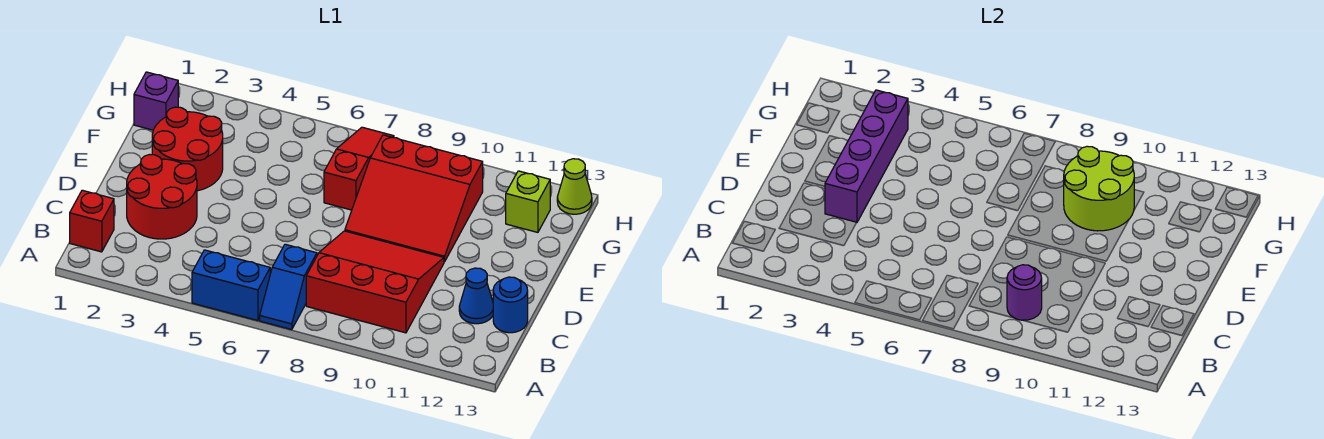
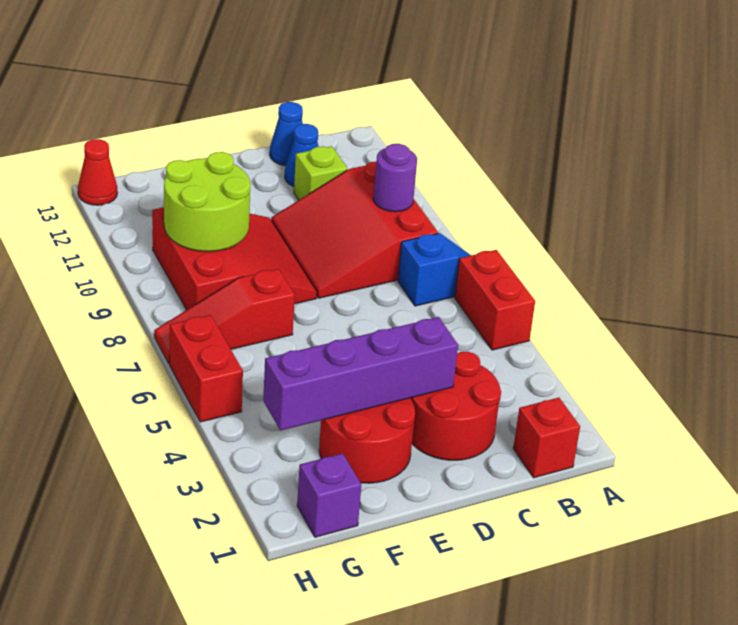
blue 1x2 brick [192,250,270,321] -> red 1x2 brick [455,250,535,350]
blue 1x1 round brick [493,277,528,333] -> blue 1x1 cone [270,102,303,166]
lime 1x1 brick [506,171,550,232] -> lime 1x1 brick moved to [294,146,347,200]
none -> red 1x2 brick [170,315,243,422]
lime 1x1 cone [557,159,592,214] -> red 1x1 cone [78,139,117,205]

